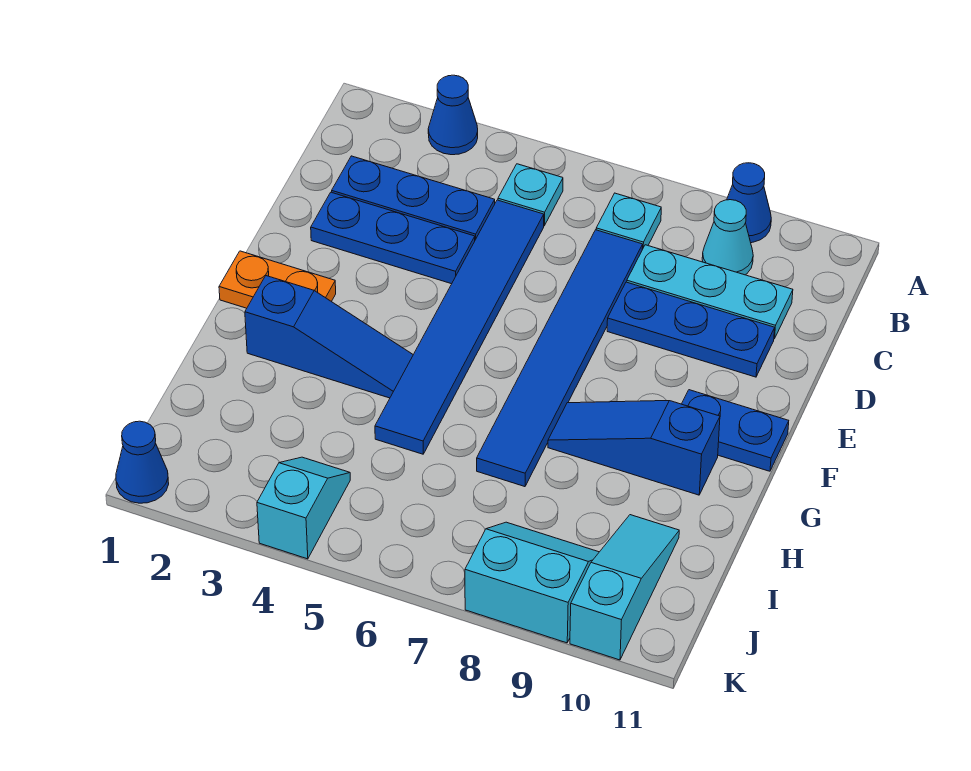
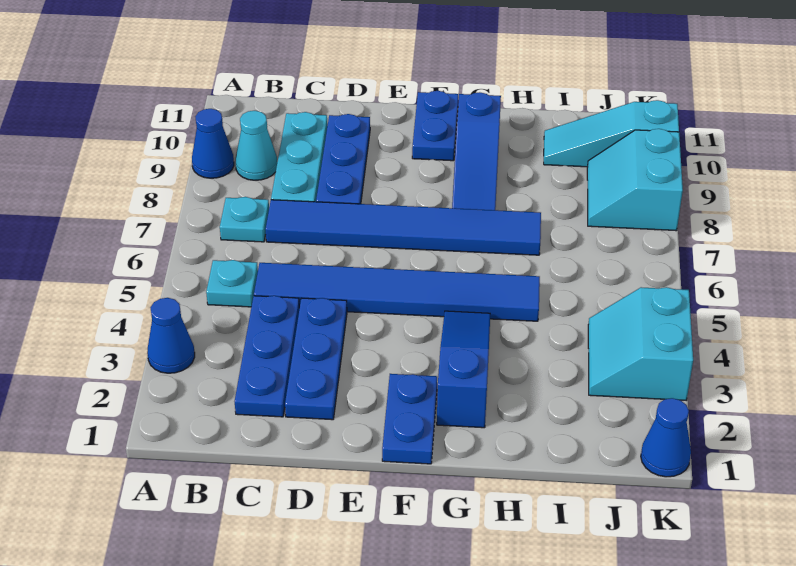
orange 1x2 plate [219,251,336,308] -> blue 1x2 plate [382,374,437,464]
cyan 1x2 slope [257,457,350,559] -> cyan 2x2 slope [588,287,693,400]

